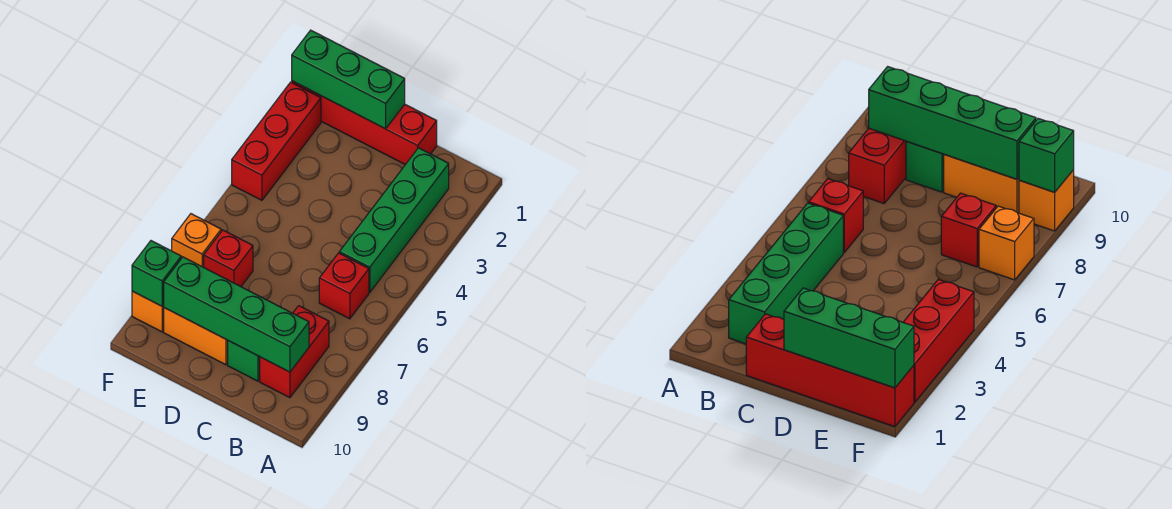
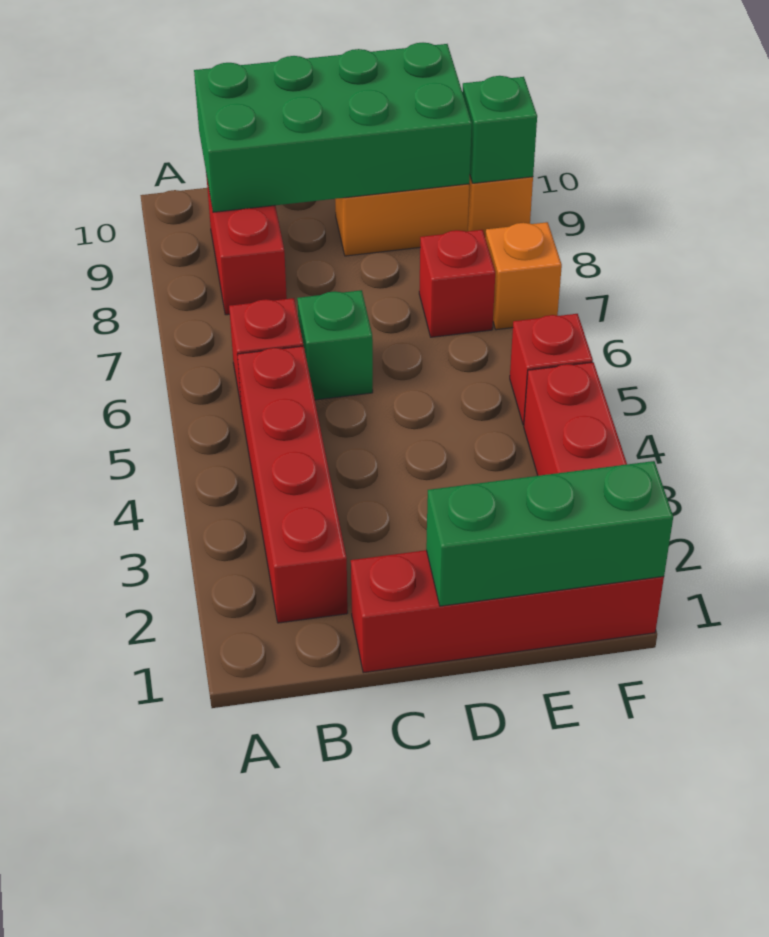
green 1x4 brick [339,148,449,292] -> red 1x4 brick [237,346,348,623]
green 1x4 brick [164,257,309,372] -> green 2x4 brick [194,43,472,212]
green 1x1 brick [228,341,260,381] -> green 1x1 brick moved to [297,290,373,400]
none -> red 1x1 brick [510,314,593,425]

